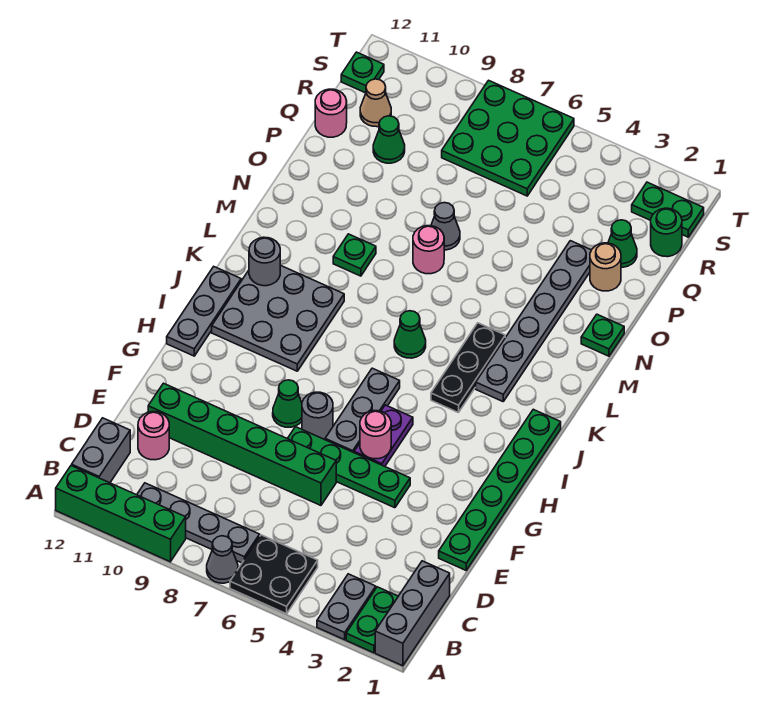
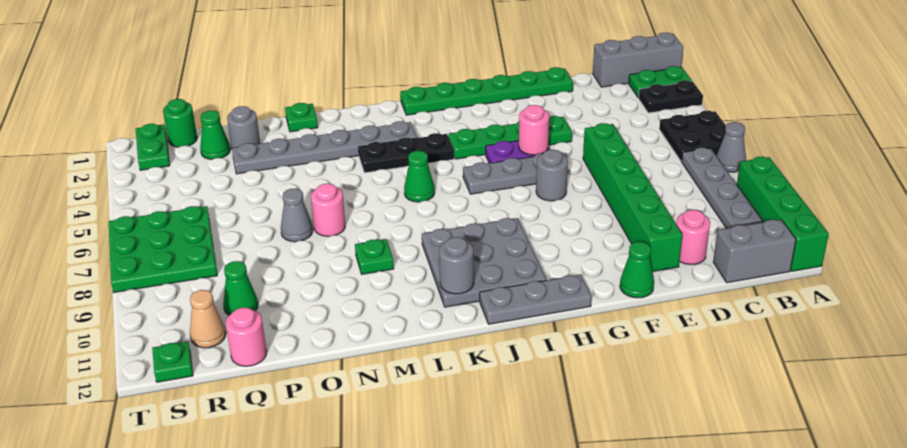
grey 1x2 plate [317,574,376,640] -> black 1x2 plate [639,80,703,113]
green 1x4 plate [287,427,410,508] -> green 1x4 plate turned to [448,116,572,159]
green 1x1 cone [273,380,302,427] -> green 1x1 cone moved to [620,242,654,298]
tan 1x1 round brick [590,243,621,291] -> grey 1x1 round brick [227,106,260,148]

